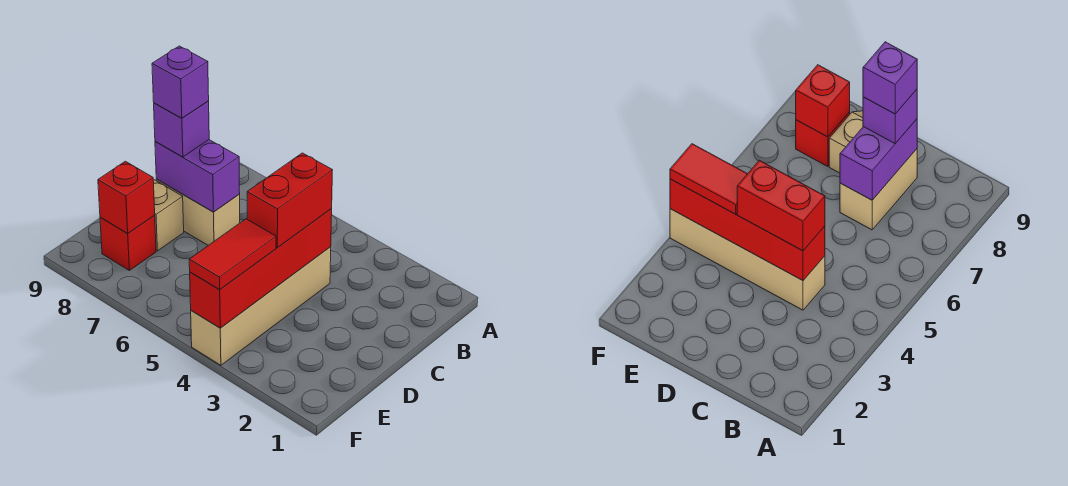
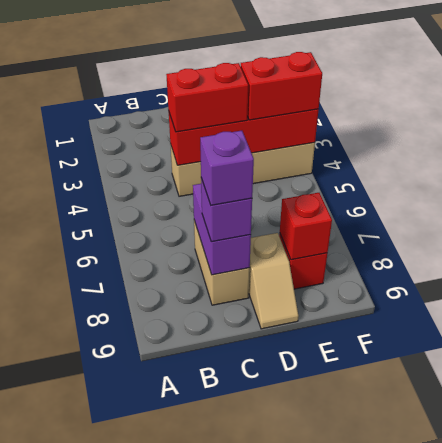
red 1x2 tile [189,219,276,289] -> red 1x2 brick [241,52,322,120]

